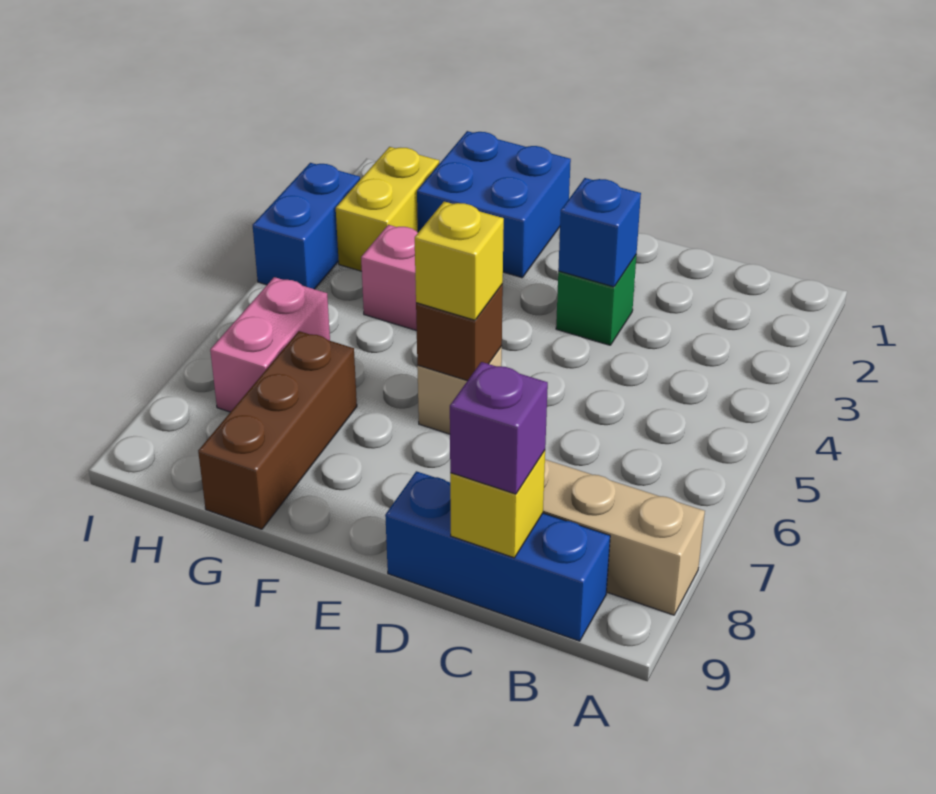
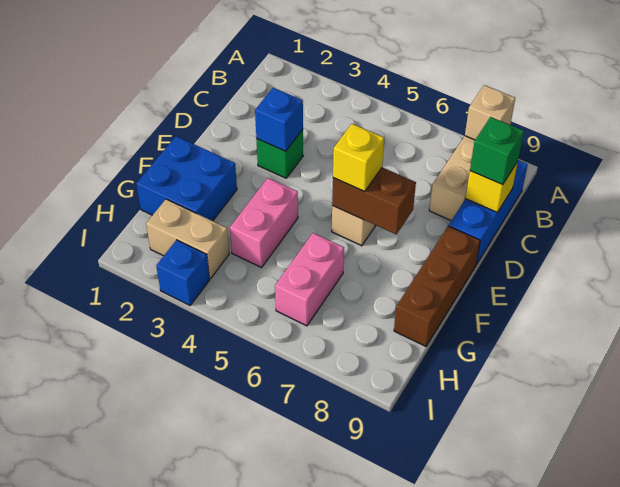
none -> tan 1x1 brick [465,85,515,140]
purple 1x1 brick [450,362,548,494] -> green 1x1 brick [470,117,524,185]
brown 1x1 brick [416,284,503,381] -> brown 1x2 brick [332,167,416,234]
brown 1x3 brick [198,331,357,529] -> brown 1x3 brick turned to [394,226,480,346]
yellow 1x2 brick [336,147,439,271] -> tan 1x2 brick [146,199,229,279]
pink 1x2 brick [210,277,330,412] -> pink 1x2 brick turned to [275,233,344,326]
blue 1x2 brick [253,163,360,289] -> blue 1x1 brick [156,240,210,305]

